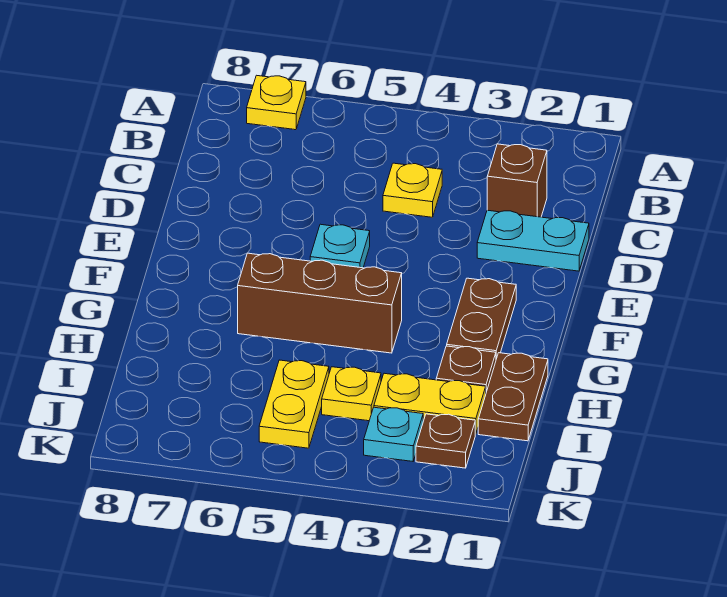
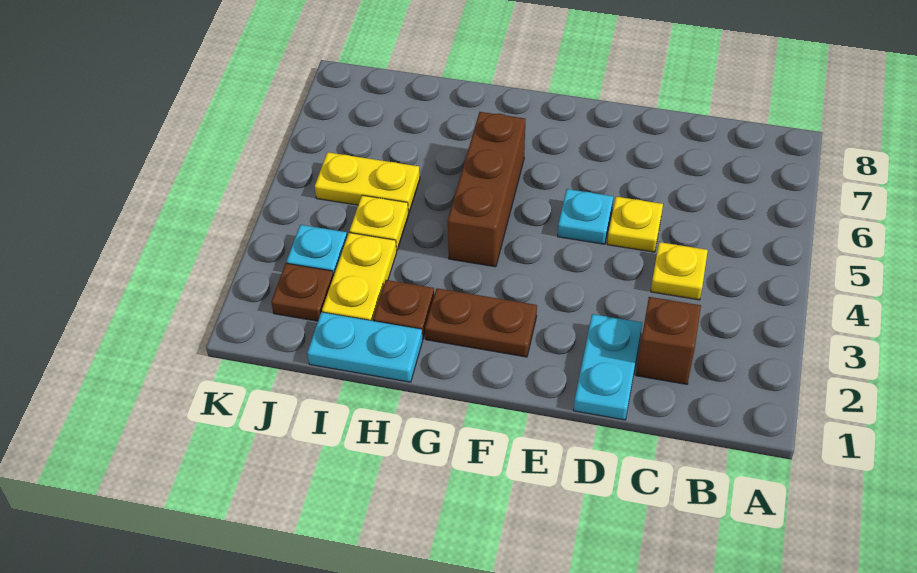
yellow 1x1 plate [247,75,306,130] -> yellow 1x1 plate moved to [607,197,663,252]
brown 1x2 plate [478,353,548,441] -> cyan 1x2 plate [307,312,423,382]

